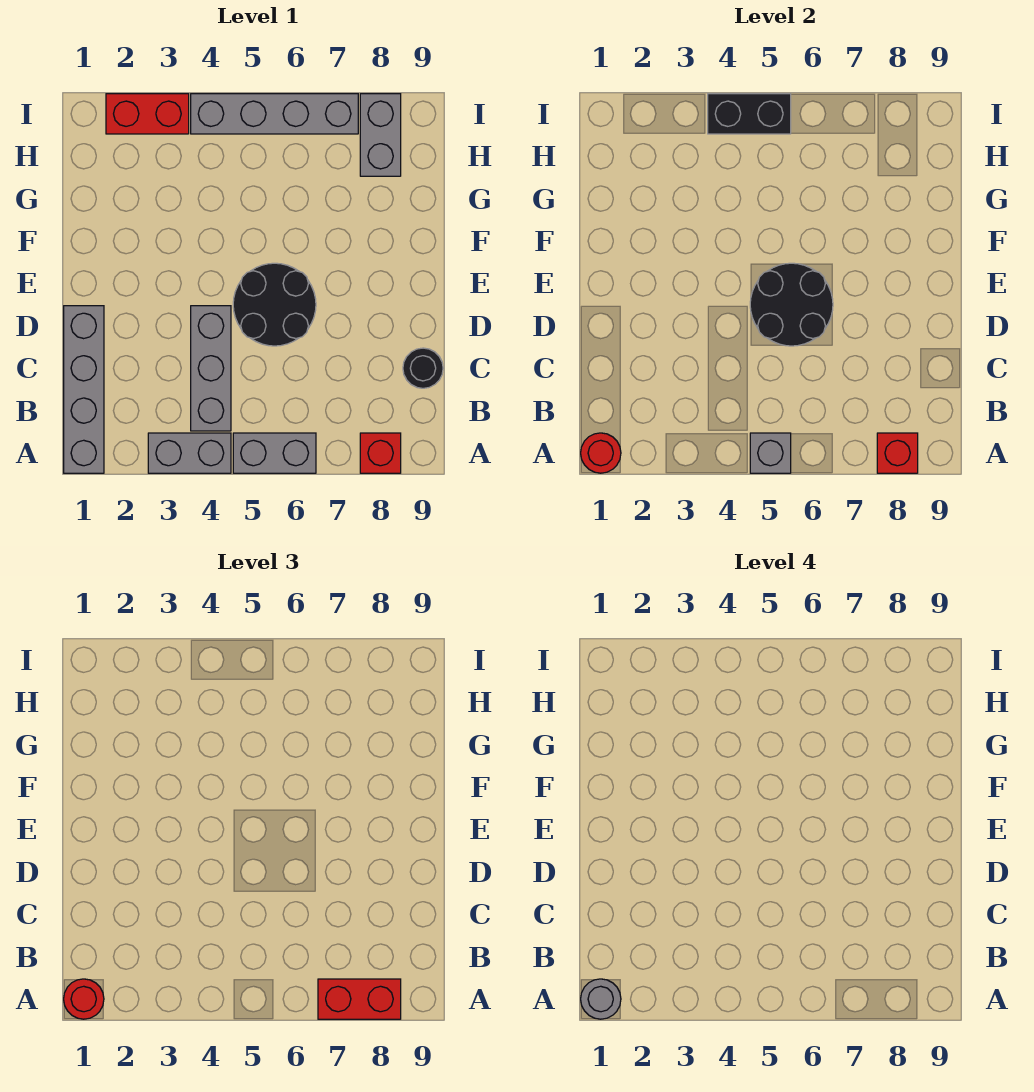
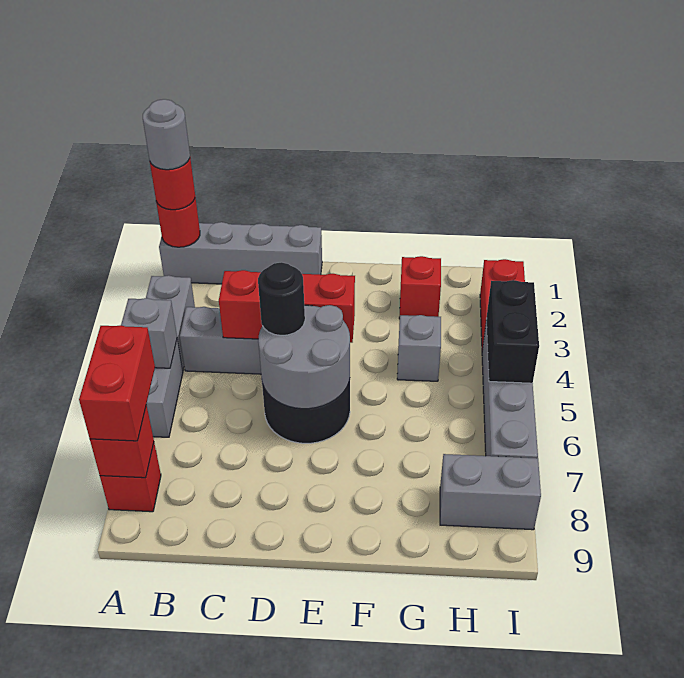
none -> red 1x3 brick [219,270,355,343]
black 1x1 round brick [403,348,443,388] -> black 1x1 round brick moved to [258,262,305,335]
black 2x2 round brick [750,263,833,346] -> grey 2x2 round brick [258,305,350,409]
none -> red 1x1 brick [399,256,441,319]
none -> grey 1x1 brick [397,315,441,381]

